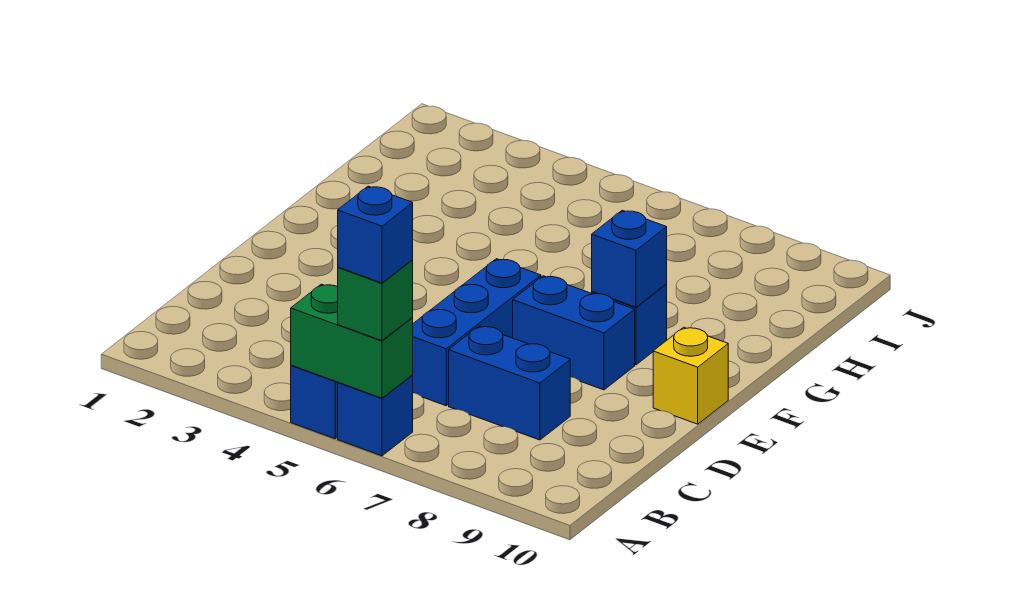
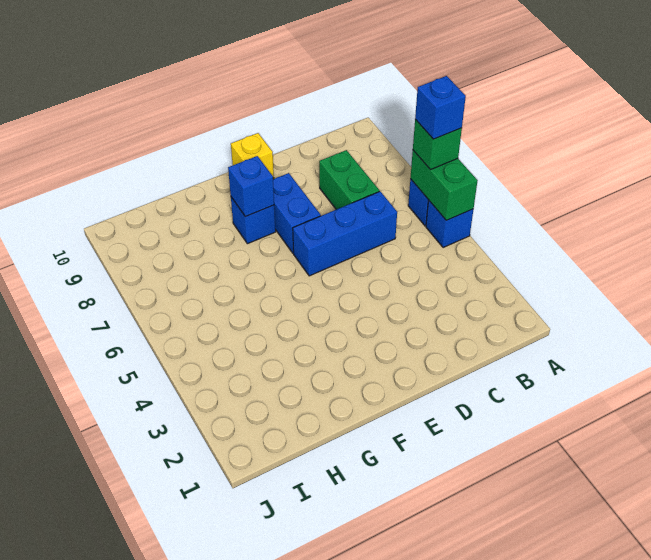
blue 1x2 brick [449,326,570,440] -> green 1x2 brick [319,150,380,209]

